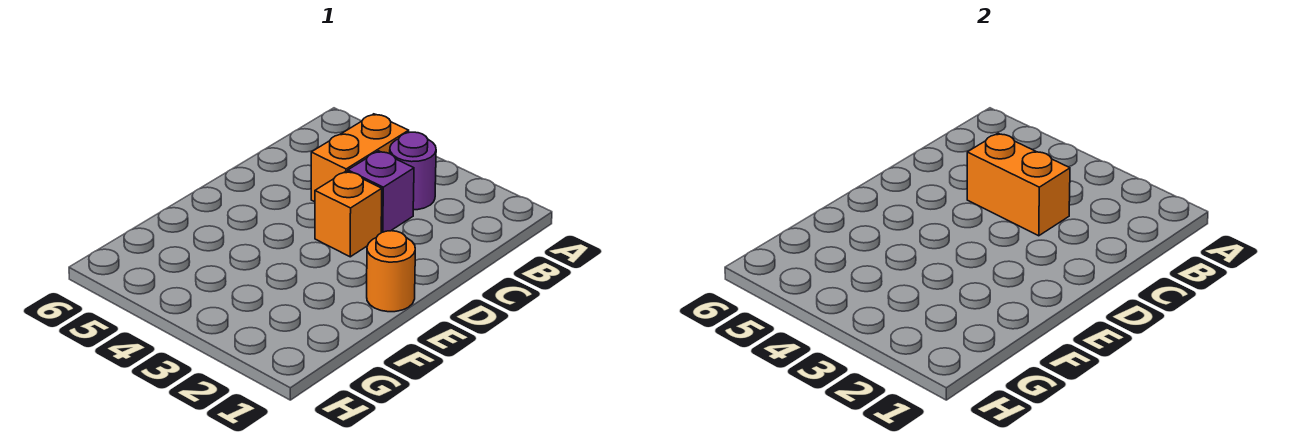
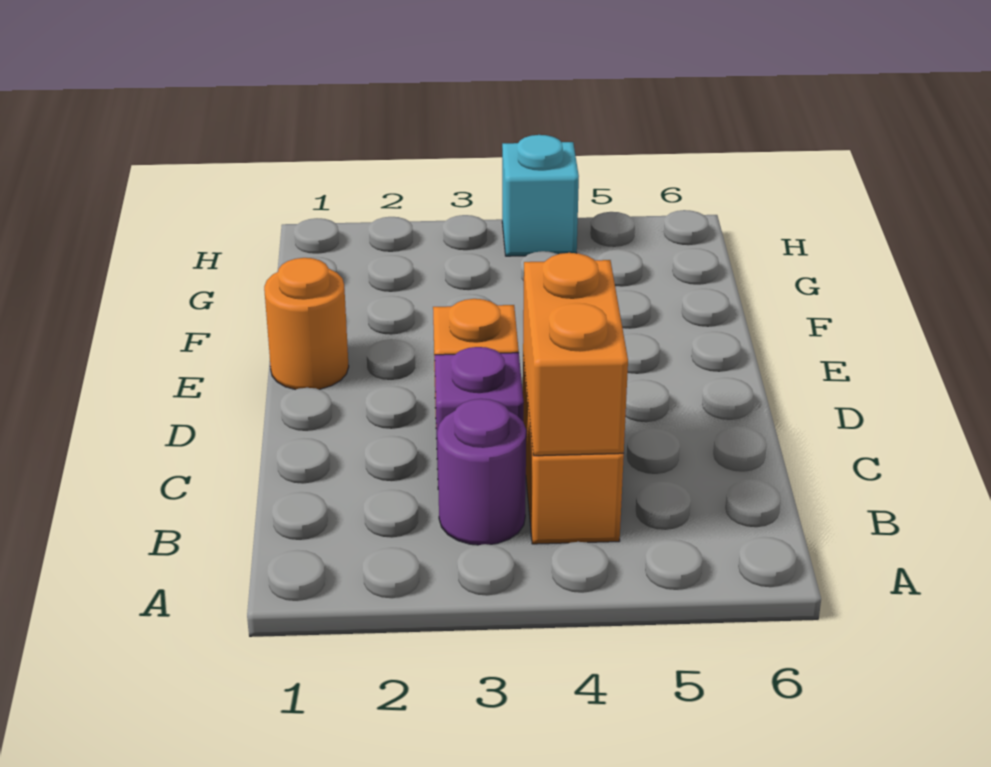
orange 1x2 brick [967,133,1070,236] -> orange 1x2 brick turned to [523,253,628,456]
none -> cyan 1x1 brick [502,135,579,256]

